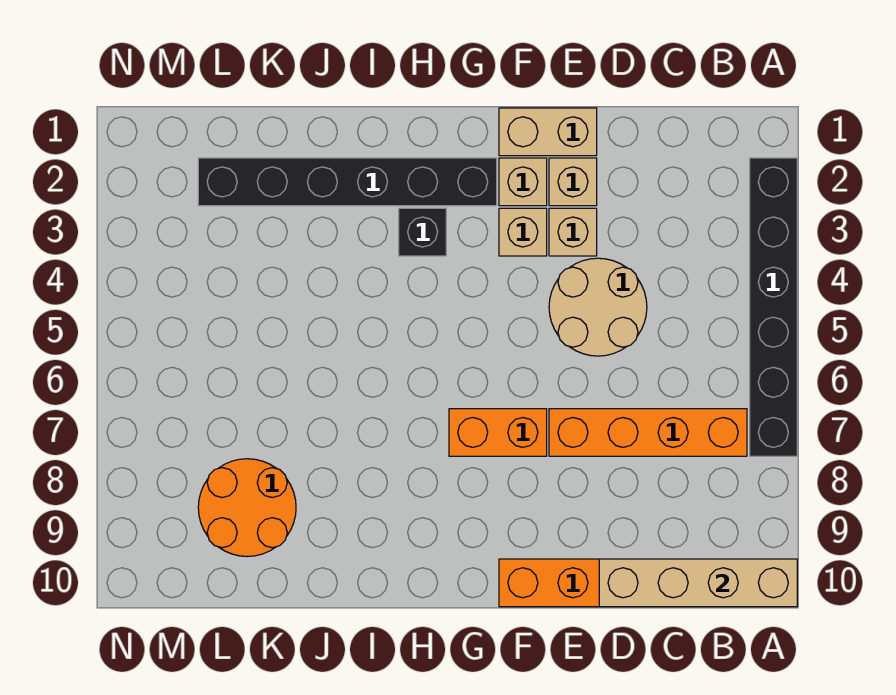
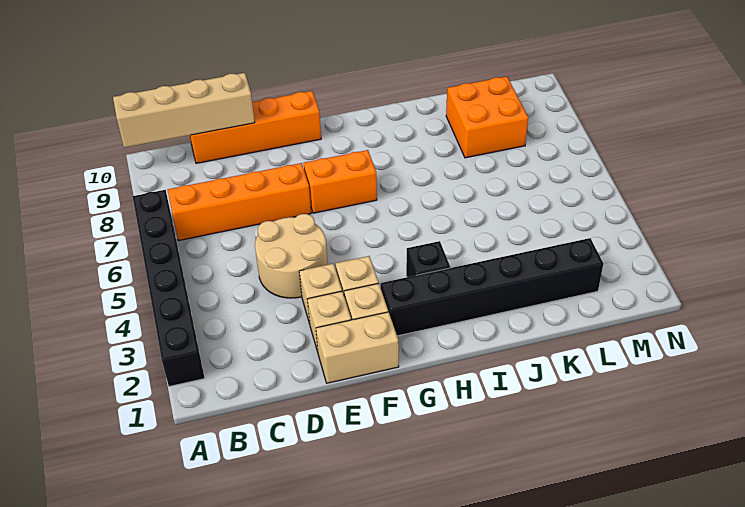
orange 2x2 round brick [198,459,296,557] -> orange 2x2 brick [446,76,528,158]

